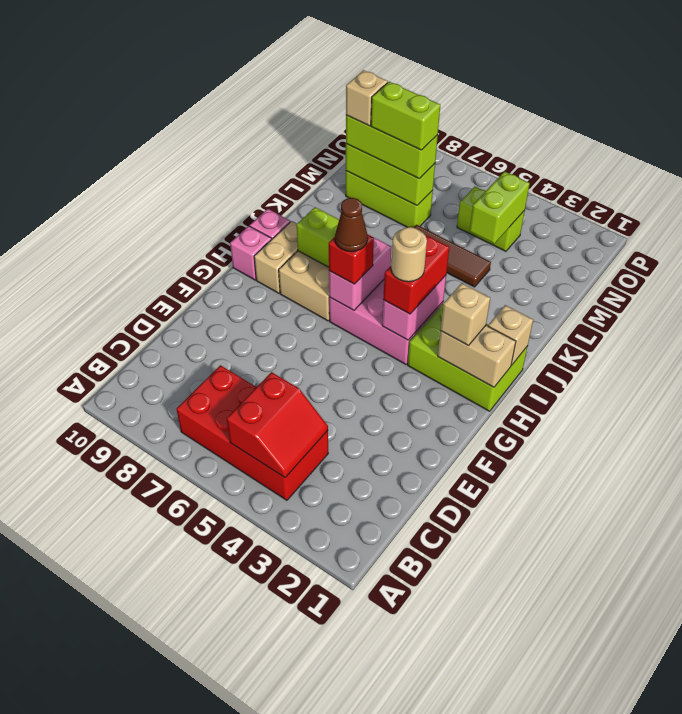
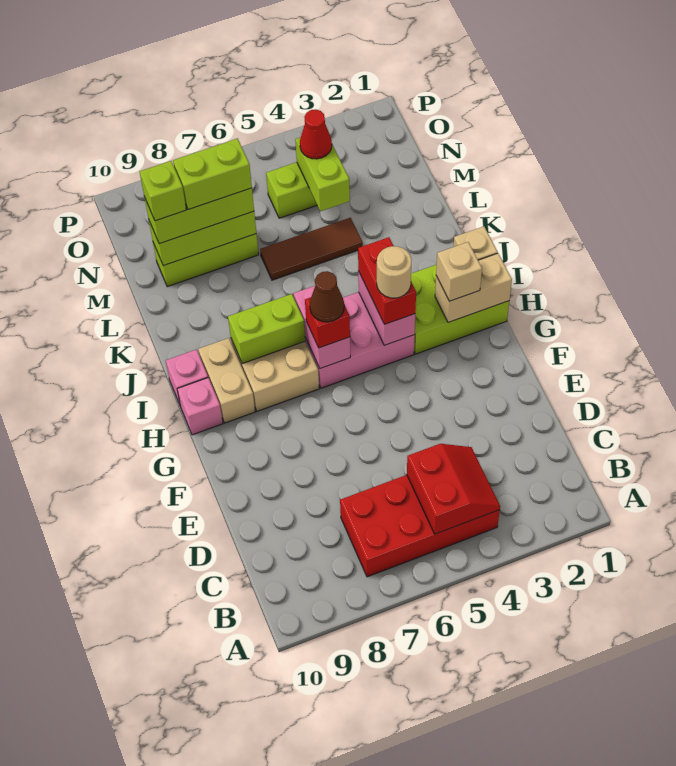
tan 1x1 brick [346,70,388,126] -> lime 1x1 brick [140,161,186,221]
none -> red 1x1 cone [300,109,332,159]

